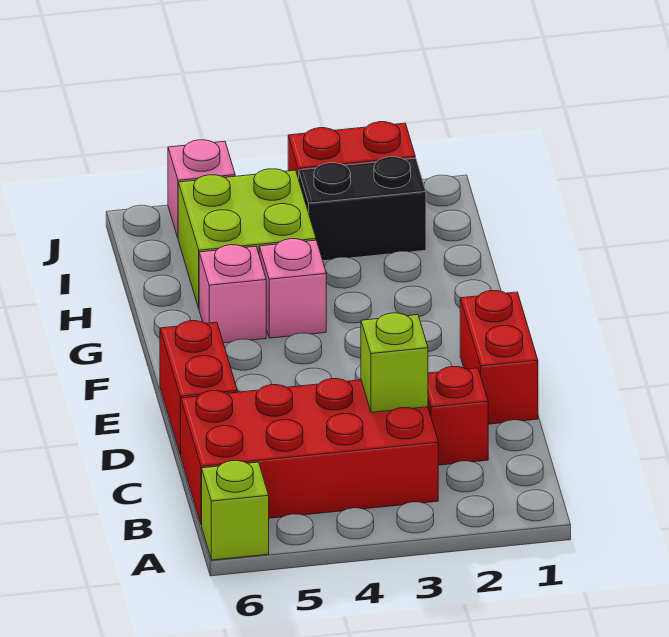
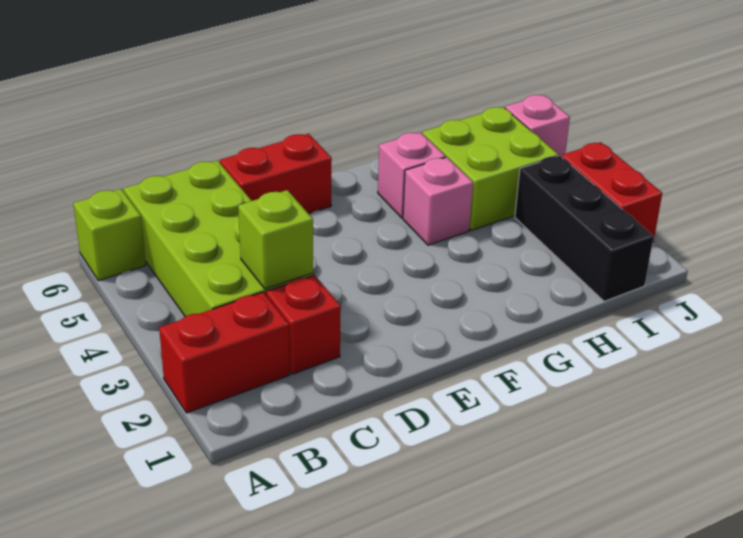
red 2x4 brick [181,379,438,525] -> lime 2x4 brick [124,161,313,316]
red 1x2 brick [460,291,538,424] -> red 1x2 brick moved to [159,292,290,413]
black 1x2 brick [299,157,426,261] -> black 1x3 brick [515,156,654,301]

